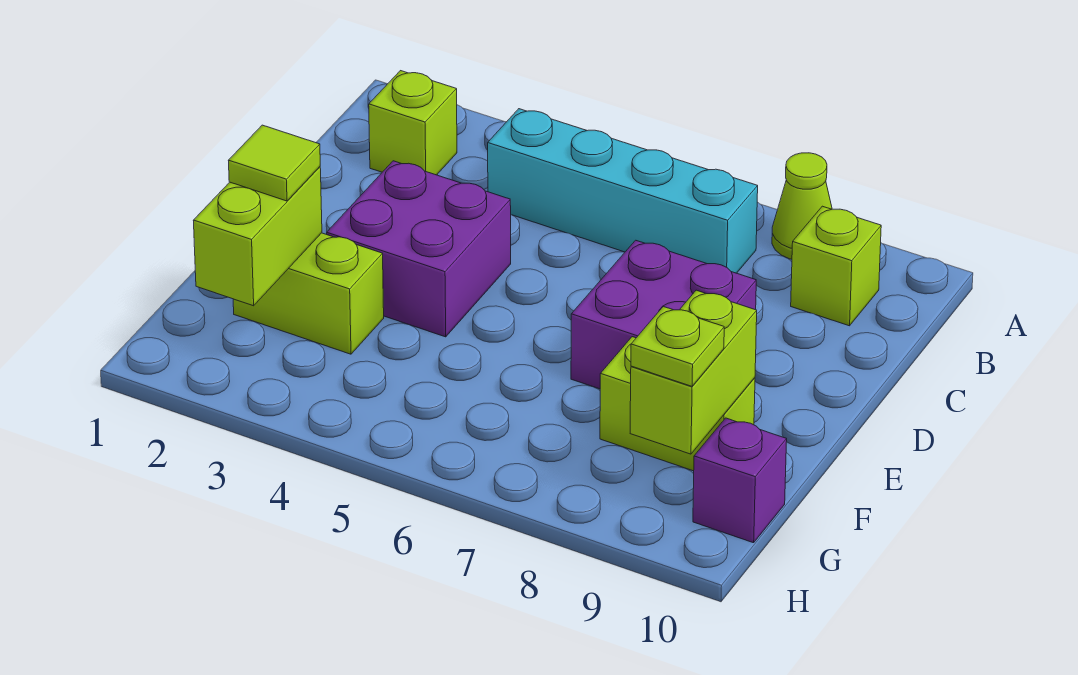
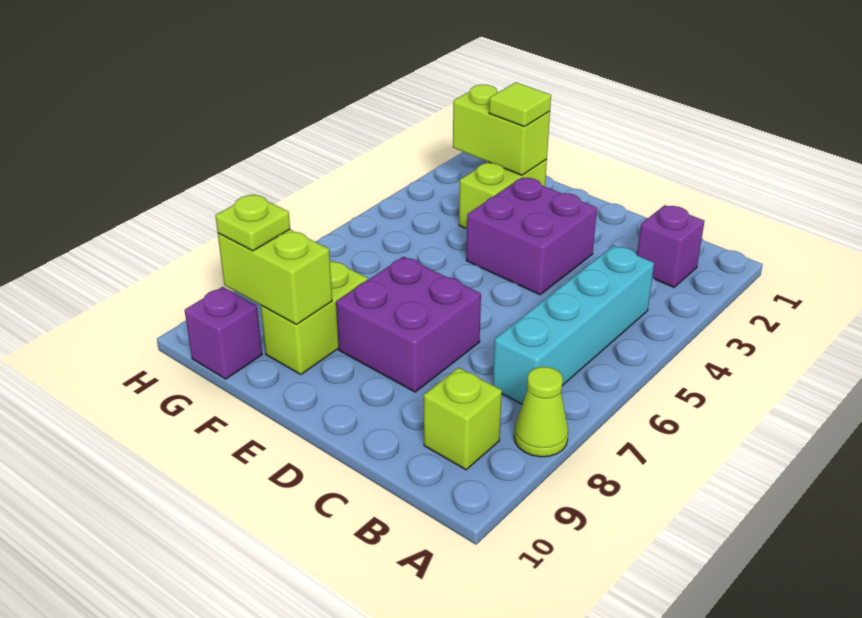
lime 1x1 brick [369,71,457,175] -> purple 1x1 brick [637,205,704,287]

